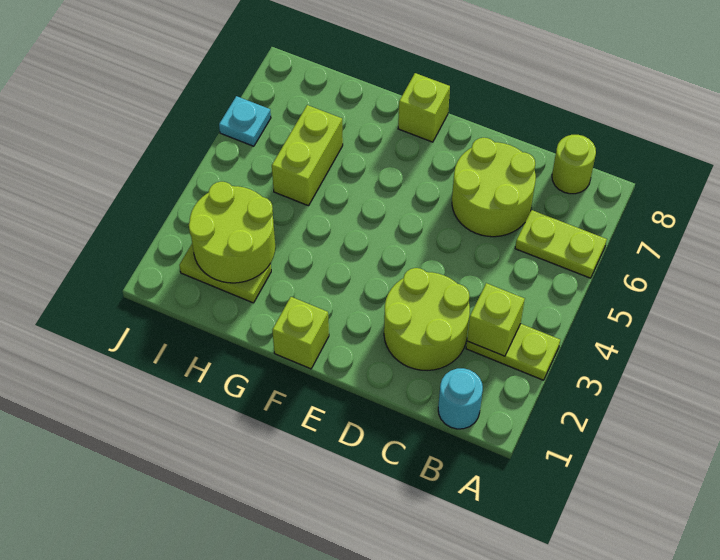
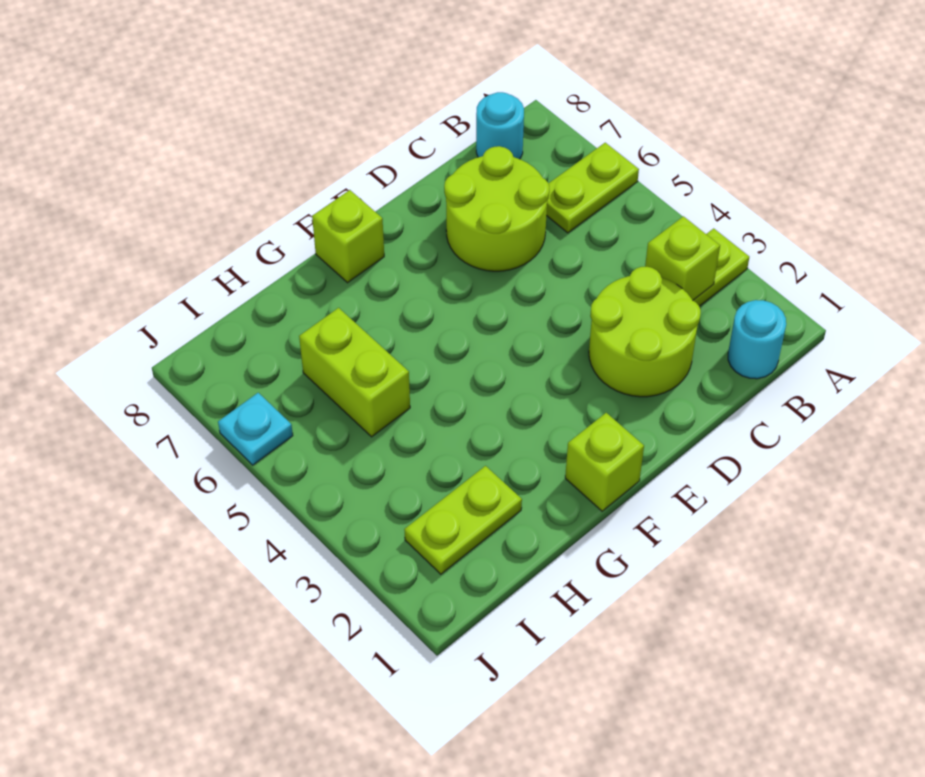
lime 1x1 round brick [552,135,596,194] -> cyan 1x1 round brick [476,92,524,159]
lime 2x2 round brick [189,182,275,283] -> none

